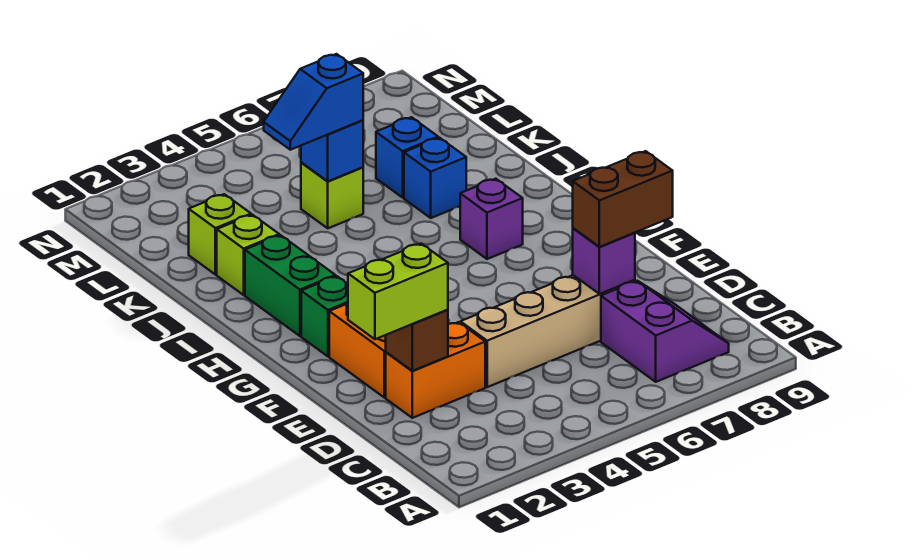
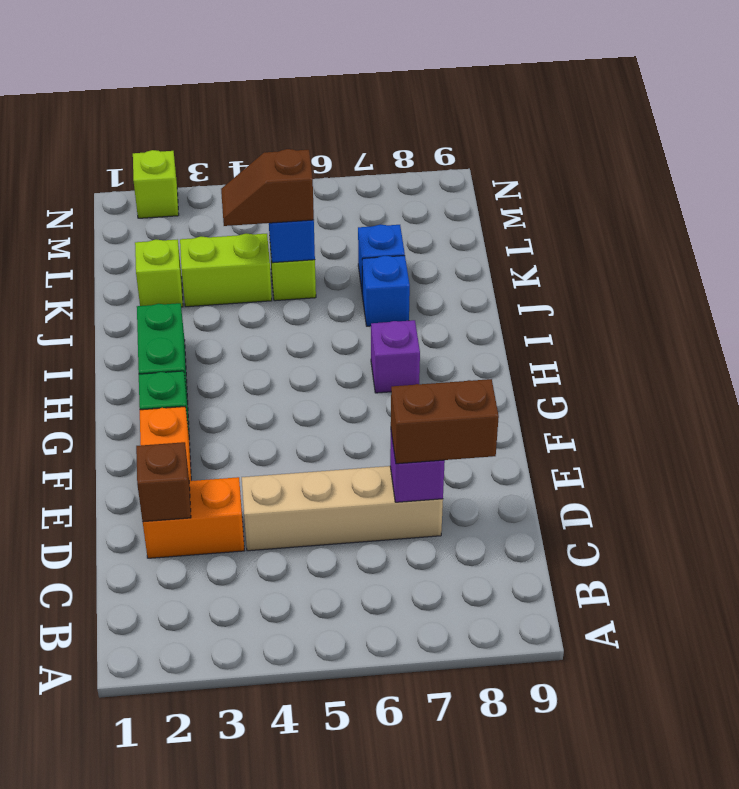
purple 2x2 slope [601,281,729,382] -> none
lime 1x2 brick [348,244,448,339] -> lime 1x2 brick moved to [180,234,272,307]
lime 1x1 brick [217,215,279,295] -> lime 1x1 brick moved to [133,150,179,218]
blue 1x2 slope [264,54,363,150] -> brown 1x2 slope [221,149,314,226]

